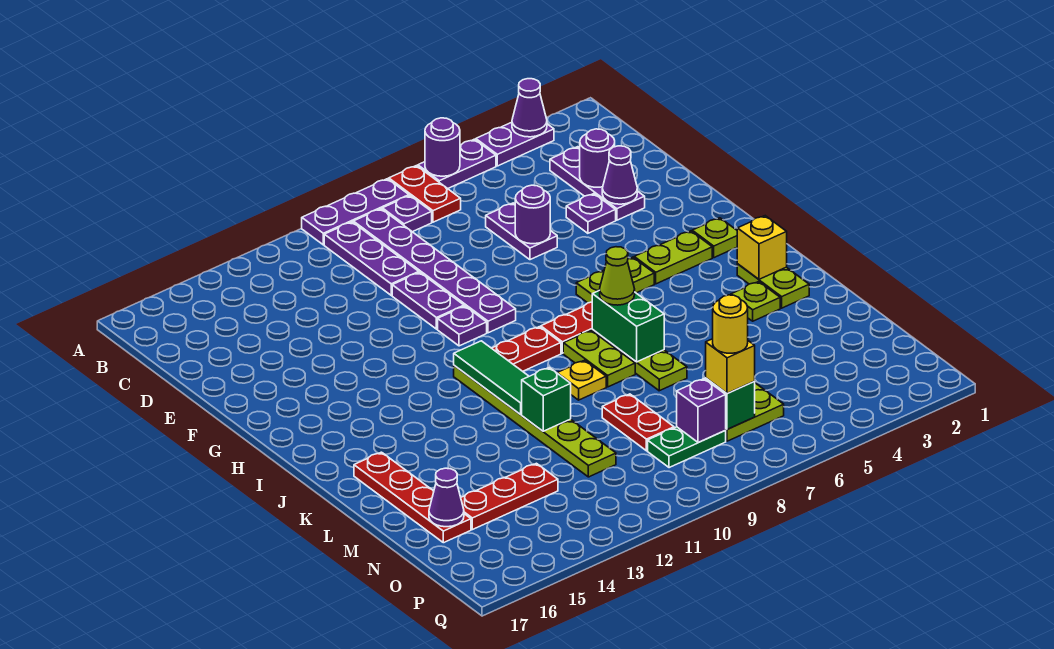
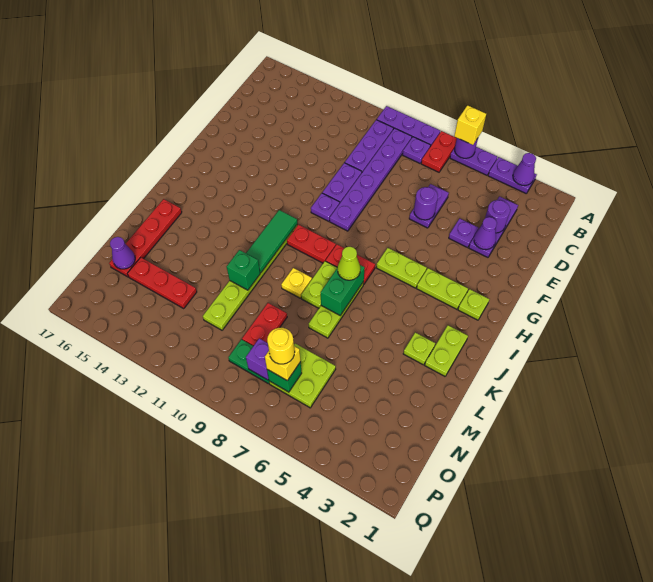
yellow 1x1 brick [737,216,787,279] -> yellow 1x1 brick moved to [454,105,486,145]

